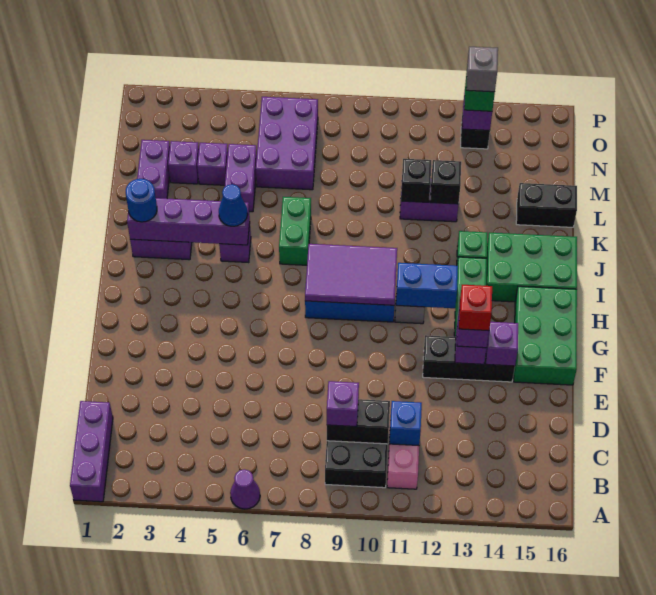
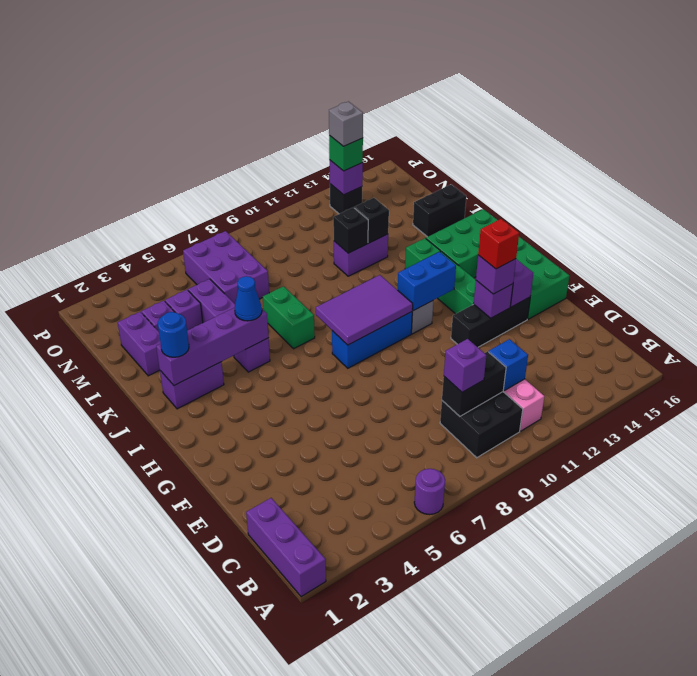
purple 1x1 cone [230,469,260,509] -> purple 1x1 round brick [414,469,445,515]

